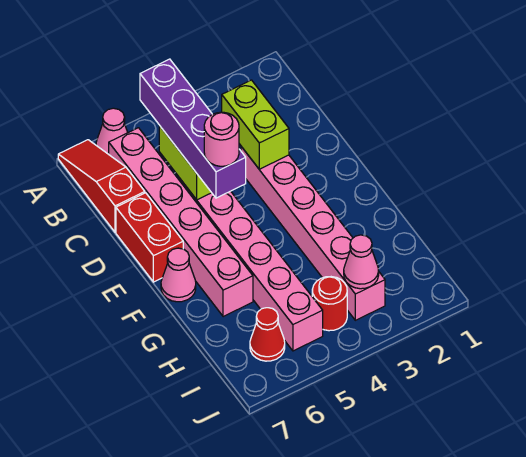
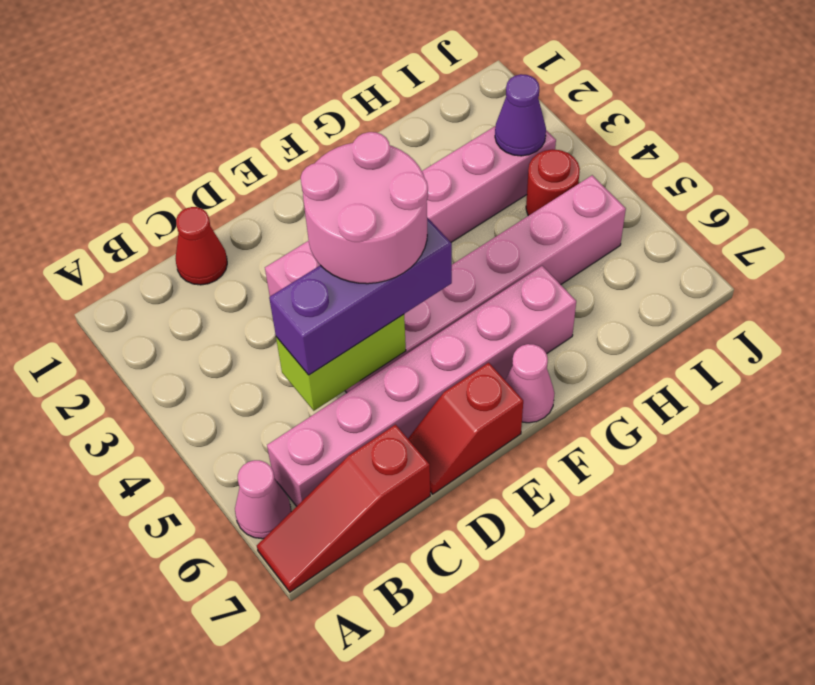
purple 1x4 brick [140,59,246,198] -> purple 1x3 brick [269,217,452,375]
lime 1x2 brick [222,80,289,169] -> none
red 1x2 brick [116,193,183,282] -> red 1x2 slope [408,363,523,494]
pink 1x1 round brick [204,112,239,166] -> pink 2x2 round brick [301,132,428,284]
pink 1x1 cone [344,235,379,289] -> purple 1x1 cone [495,74,546,156]
red 1x1 cone [250,308,285,361] -> red 1x1 cone moved to [176,207,227,285]

